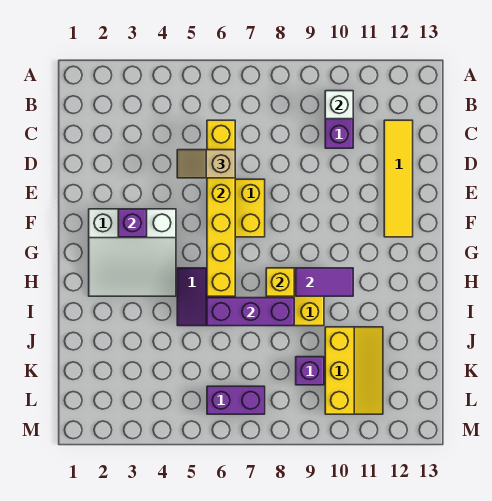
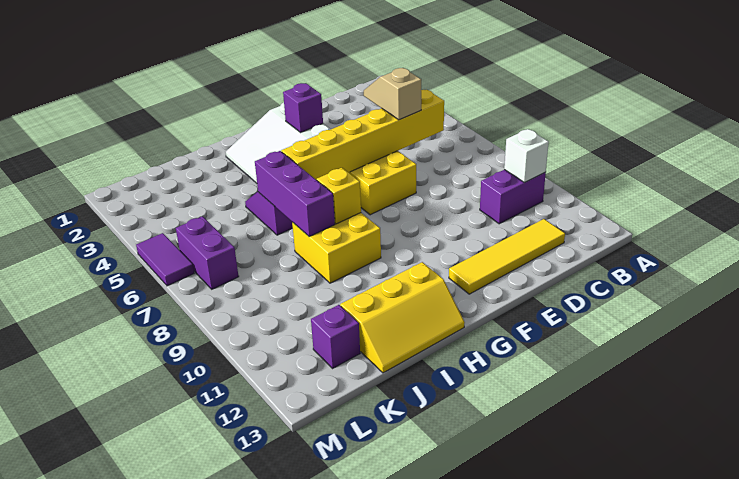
purple 1x2 tile [296,268,353,296] -> purple 1x2 tile moved to [136,233,194,286]
yellow 2x3 slope [325,327,383,414] -> yellow 2x3 slope moved to [340,262,465,373]
purple 1x1 brick [296,357,324,385] -> purple 1x1 brick moved to [311,305,360,368]

